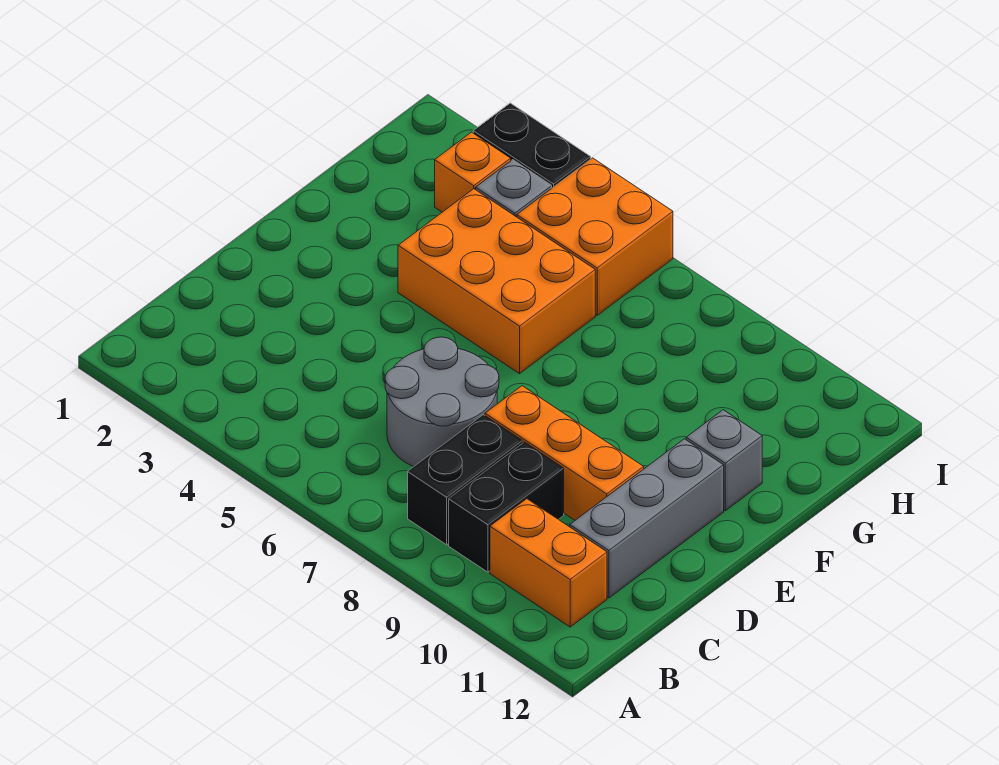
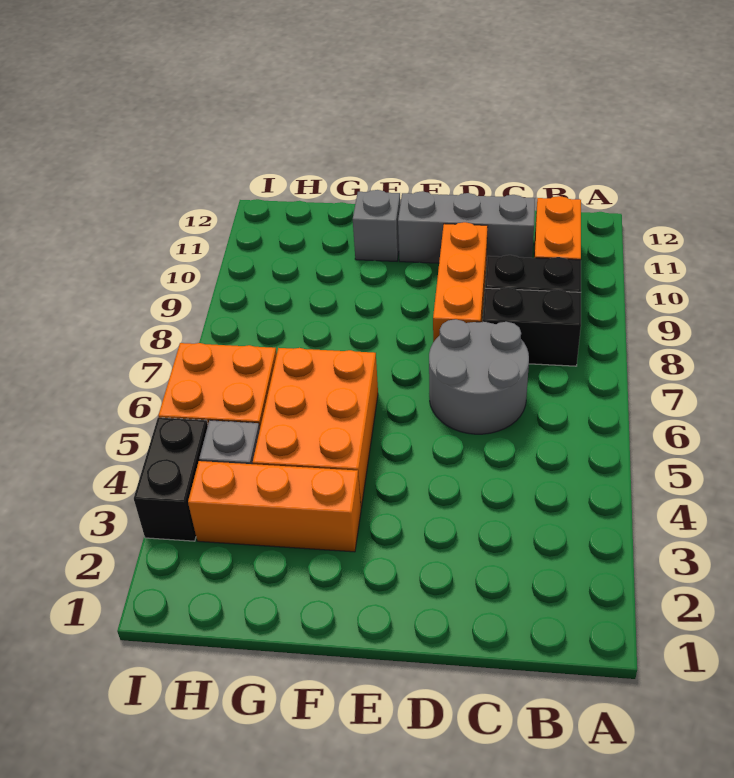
orange 1x1 brick [435,132,511,212] -> orange 1x3 brick [188,461,361,552]

